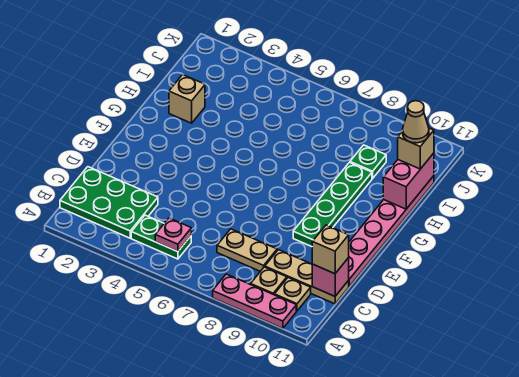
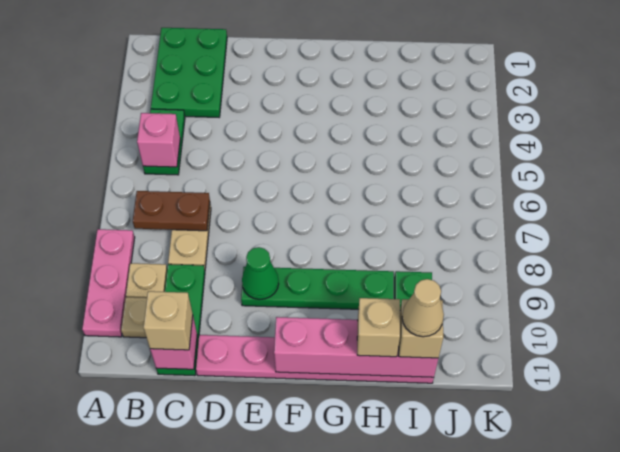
pink 1x1 plate [155,218,191,252] -> pink 1x1 brick [137,113,180,167]
none -> brown 1x2 plate [133,191,210,231]
tan 1x3 plate [265,250,349,304] -> green 1x3 plate [156,264,205,376]
none -> green 1x1 cone [242,247,279,300]
tan 1x1 brick [169,75,205,123] -> tan 1x1 brick moved to [357,298,400,357]
pink 1x2 brick [383,153,434,209] -> pink 1x4 brick [274,317,438,377]

